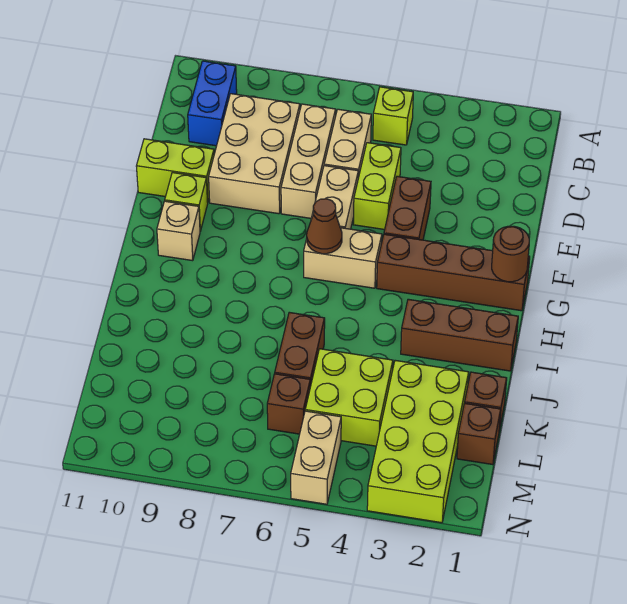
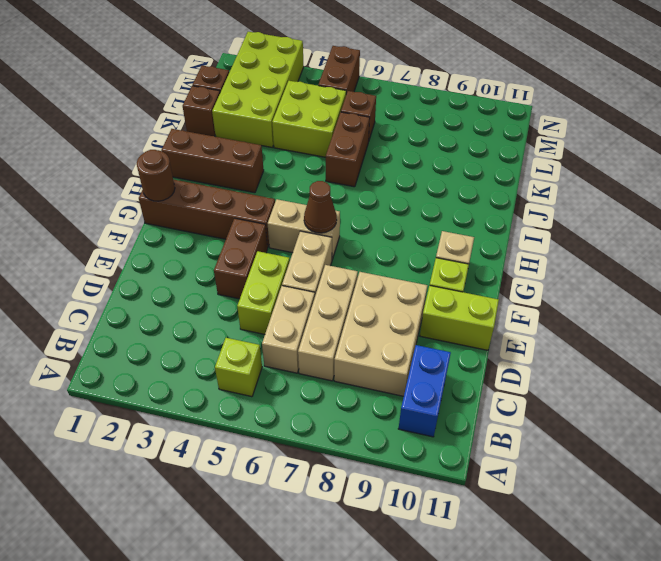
tan 1x2 brick [291,411,341,504] -> brown 1x2 brick [318,46,360,94]

